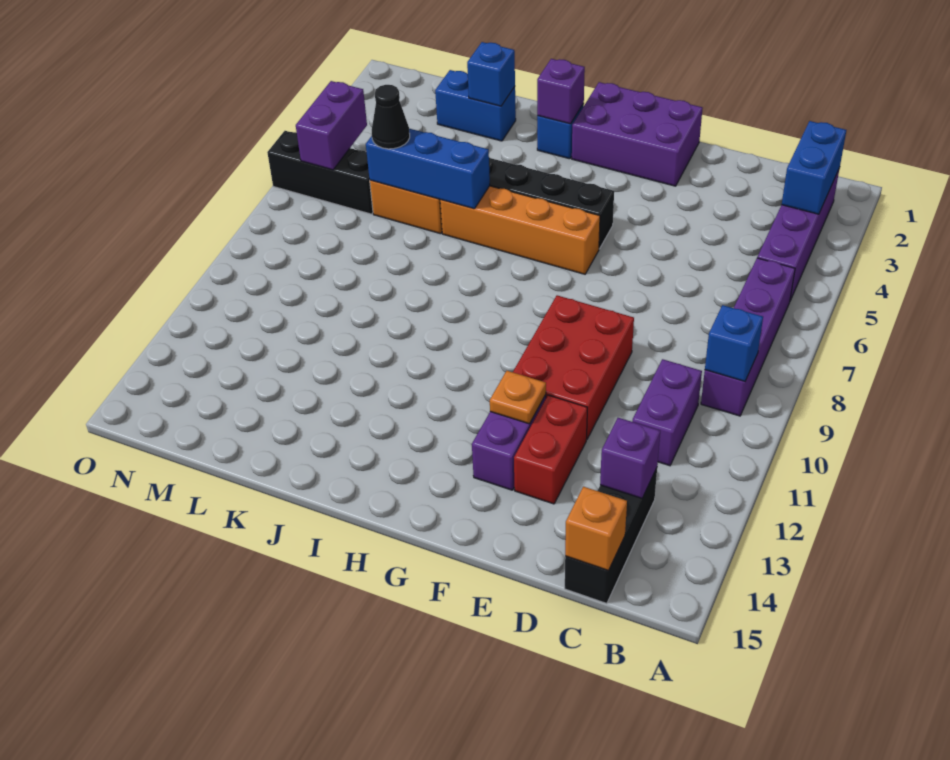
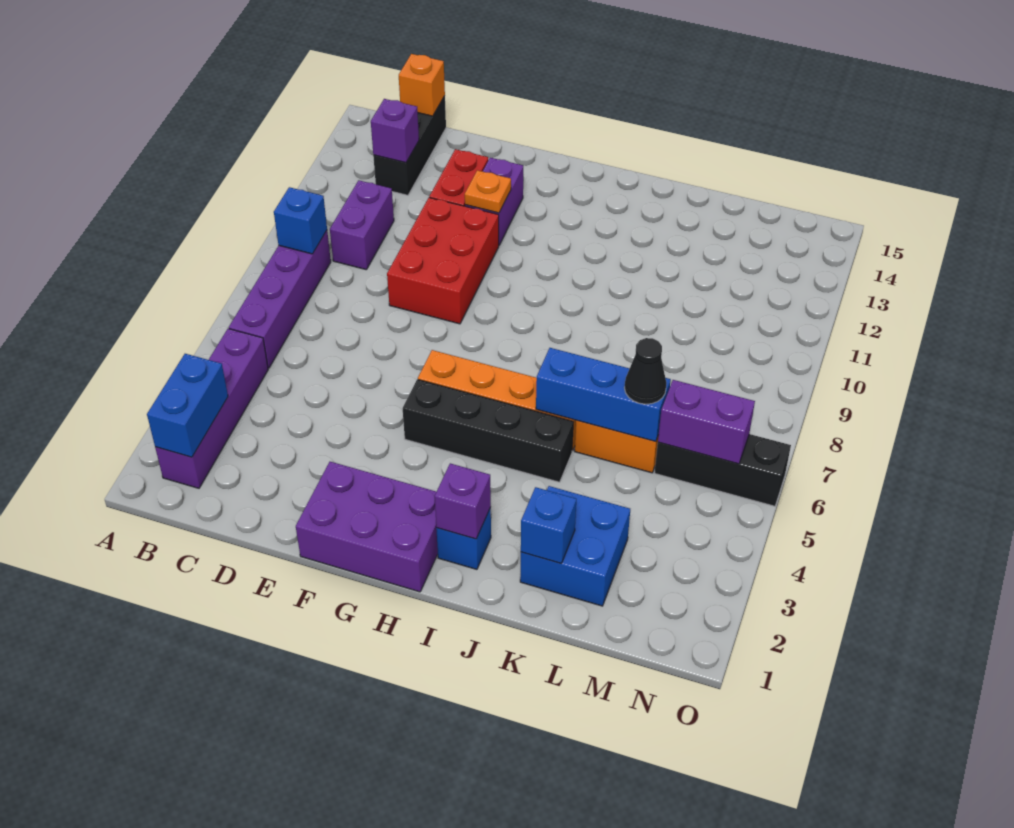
blue 1x2 brick [435,70,516,141] -> blue 2x2 brick [520,486,630,606]
purple 1x2 brick [296,81,367,170] -> purple 1x2 brick turned to [658,380,755,464]

